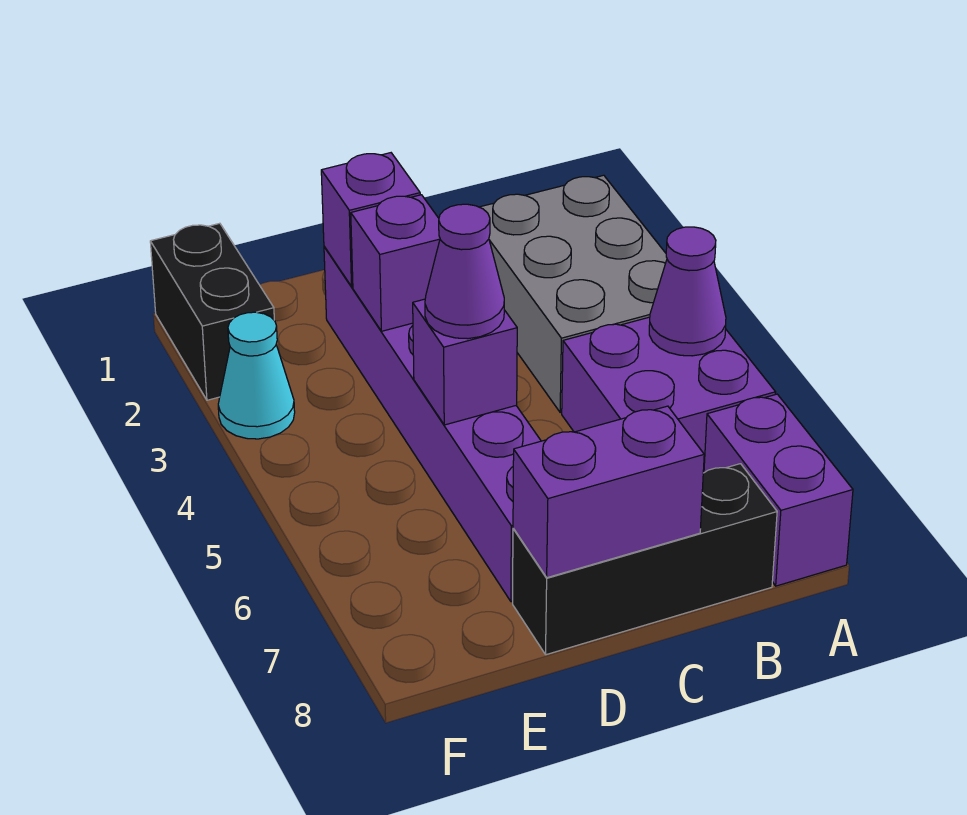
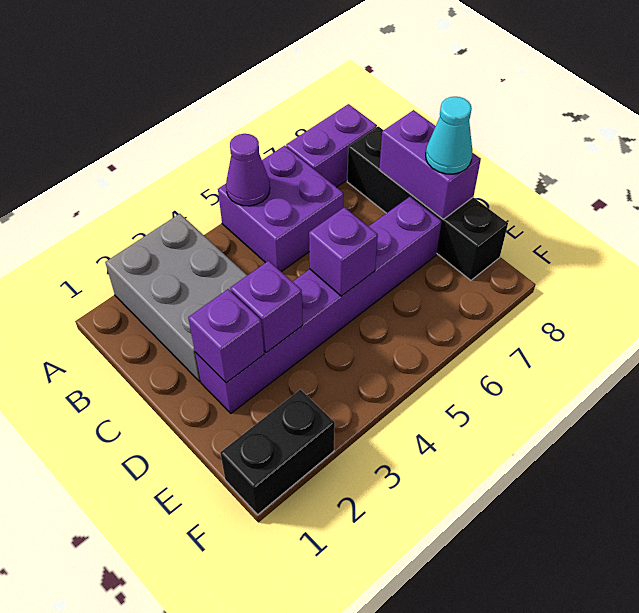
grey 2x3 brick [480,175,667,413] -> grey 2x3 brick turned to [105,214,247,382]
black 1x3 brick [513,464,777,655] -> black 1x4 brick [347,126,508,280]
purple 1x1 cone [425,204,504,339] -> none
cyan 1x1 cone [218,312,295,439] -> cyan 1x1 cone moved to [426,97,473,174]

